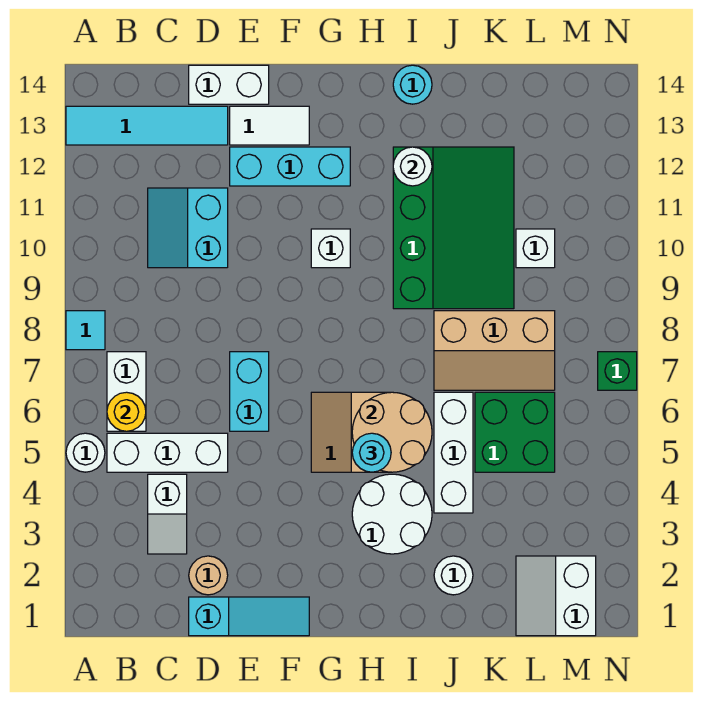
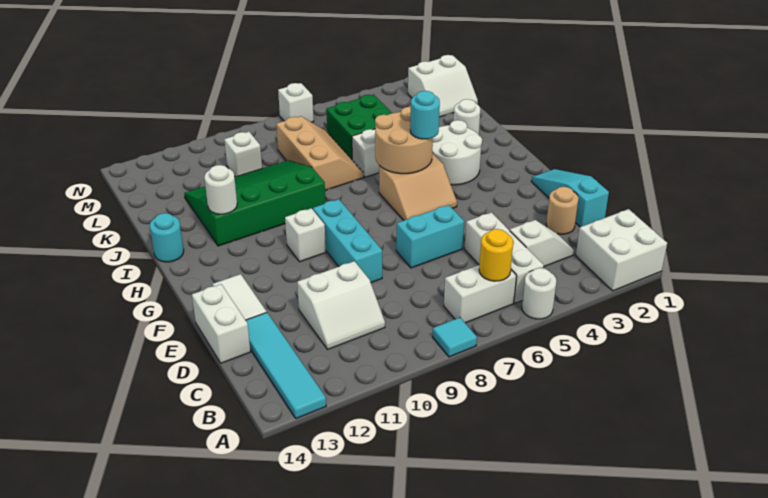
none -> white 2x2 brick [576,209,667,291]
cyan 2x2 slope [148,188,228,268] -> white 2x2 slope [297,261,385,349]
cyan 1x3 brick [230,147,350,186] -> cyan 1x3 brick moved to [313,199,382,283]
green 1x1 brick [598,352,637,390] -> white 1x1 brick [278,83,314,122]

